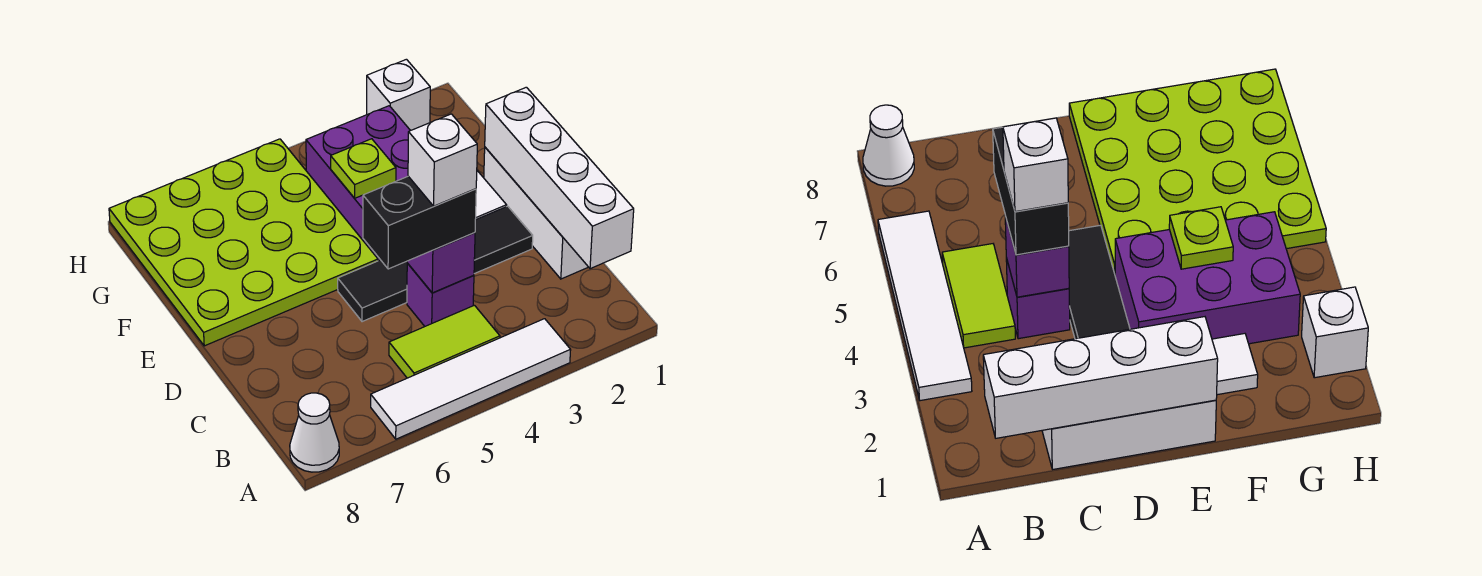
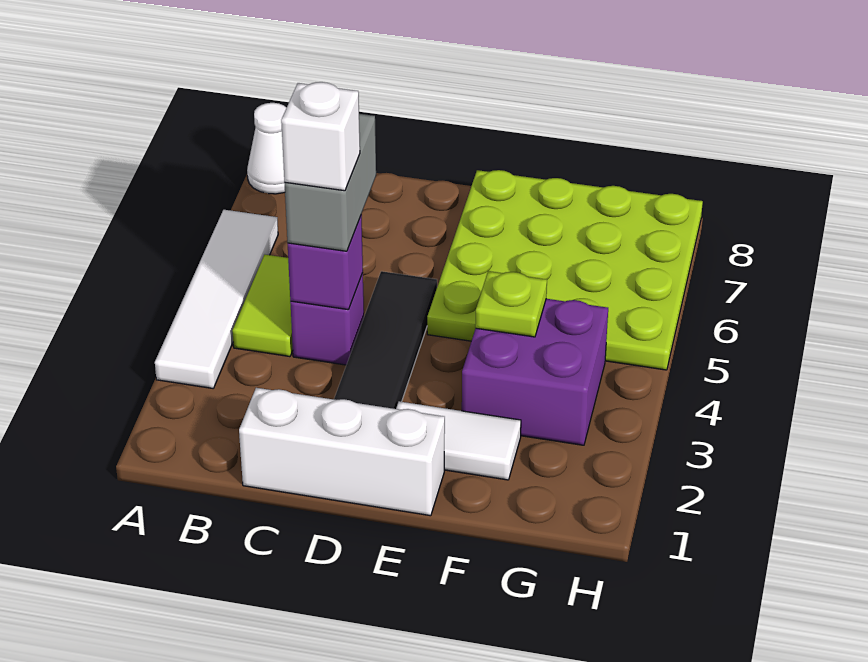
white 1x4 brick [485,87,634,269] -> none
black 1x2 brick [363,176,476,269] -> grey 1x2 brick [284,114,376,251]
purple 2x3 brick [306,106,410,261] -> purple 2x2 brick [462,299,608,445]
white 1x1 brick [367,59,430,131] -> none

